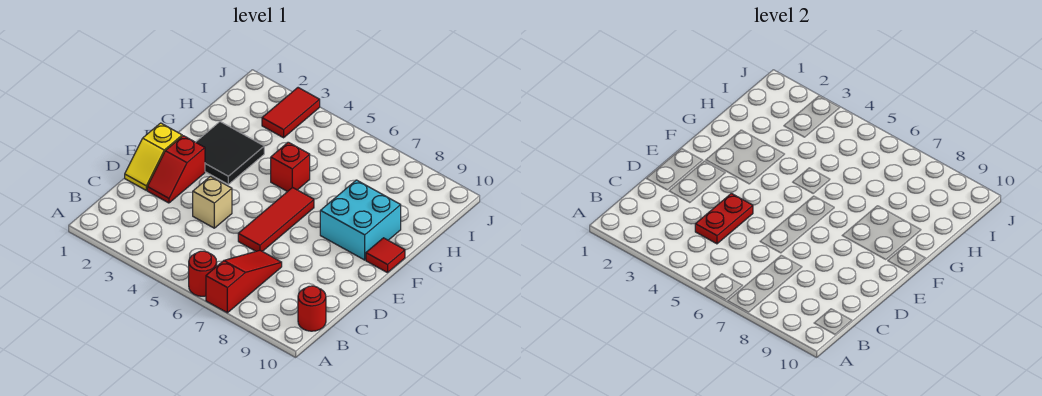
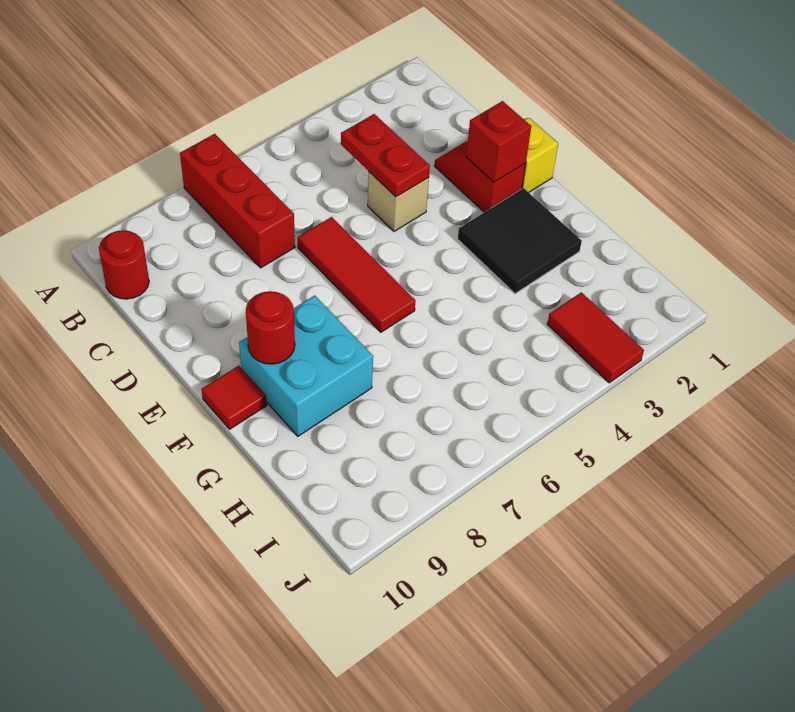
red 1x1 round brick [189,251,217,296] -> red 1x1 round brick moved to [246,291,295,364]
red 1x3 slope [206,250,282,313] -> red 1x3 brick [180,134,295,268]
red 1x1 brick [271,142,310,192] -> red 1x1 brick moved to [466,101,531,182]

